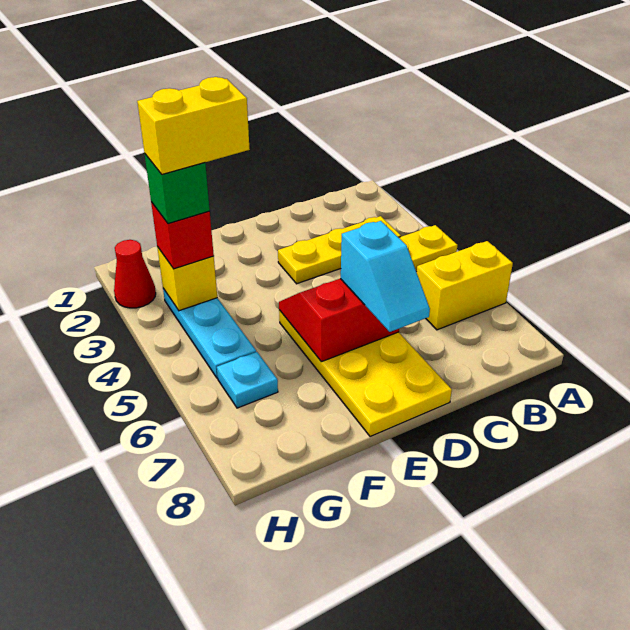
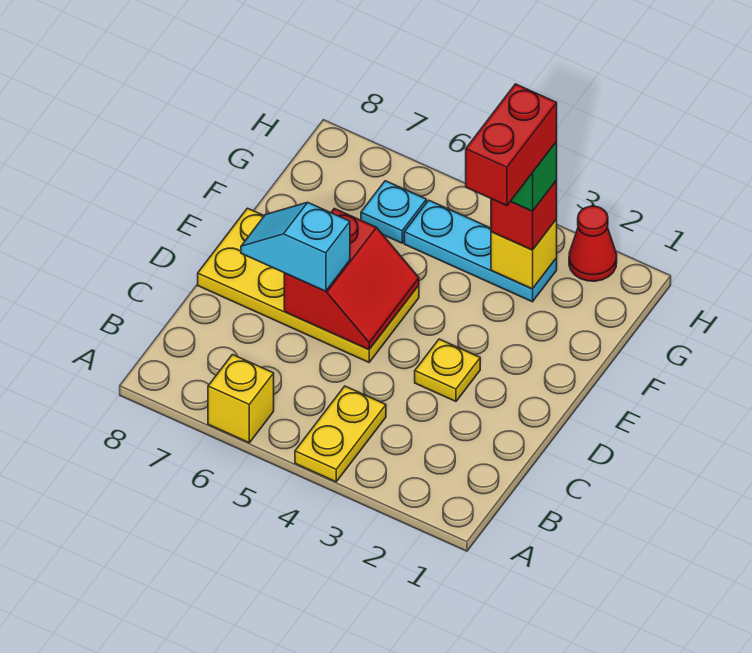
yellow 1x2 brick [417,241,513,330] -> yellow 1x1 brick [208,355,274,443]
yellow 1x3 plate [278,216,401,284] -> yellow 1x1 plate [415,339,480,401]
yellow 1x2 brick [137,77,250,174] -> red 1x2 brick [466,84,557,206]

